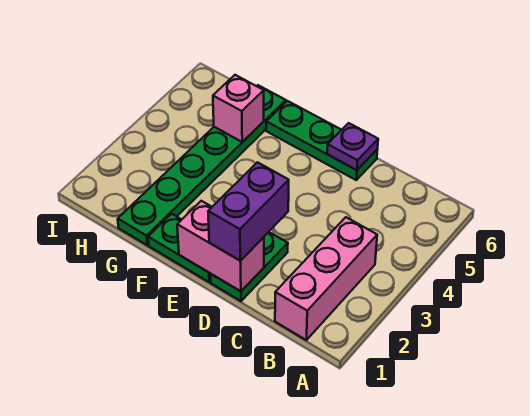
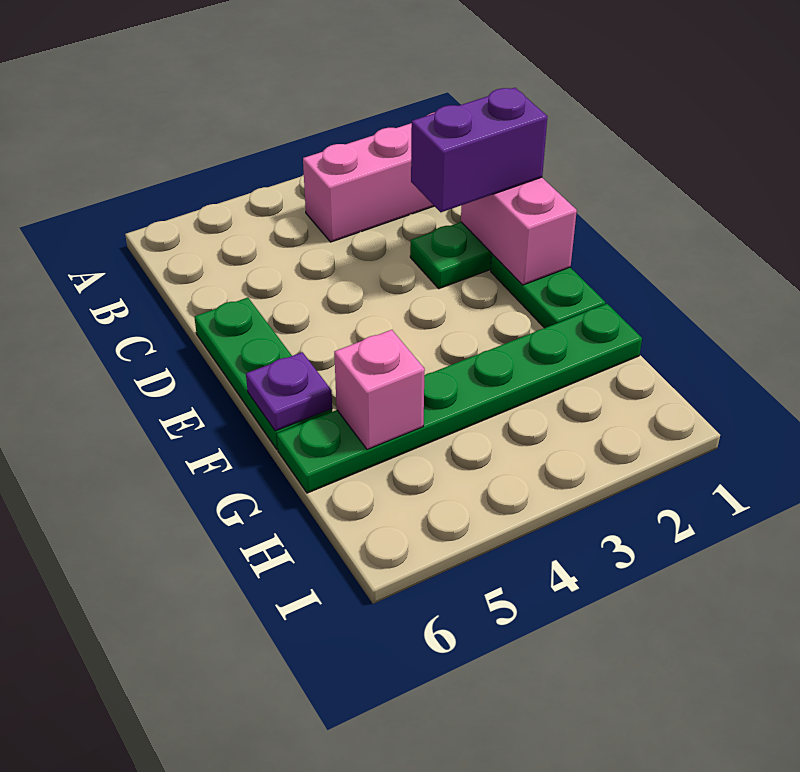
purple 1x1 plate [327,123,378,170] -> purple 1x1 plate moved to [246,352,332,431]

